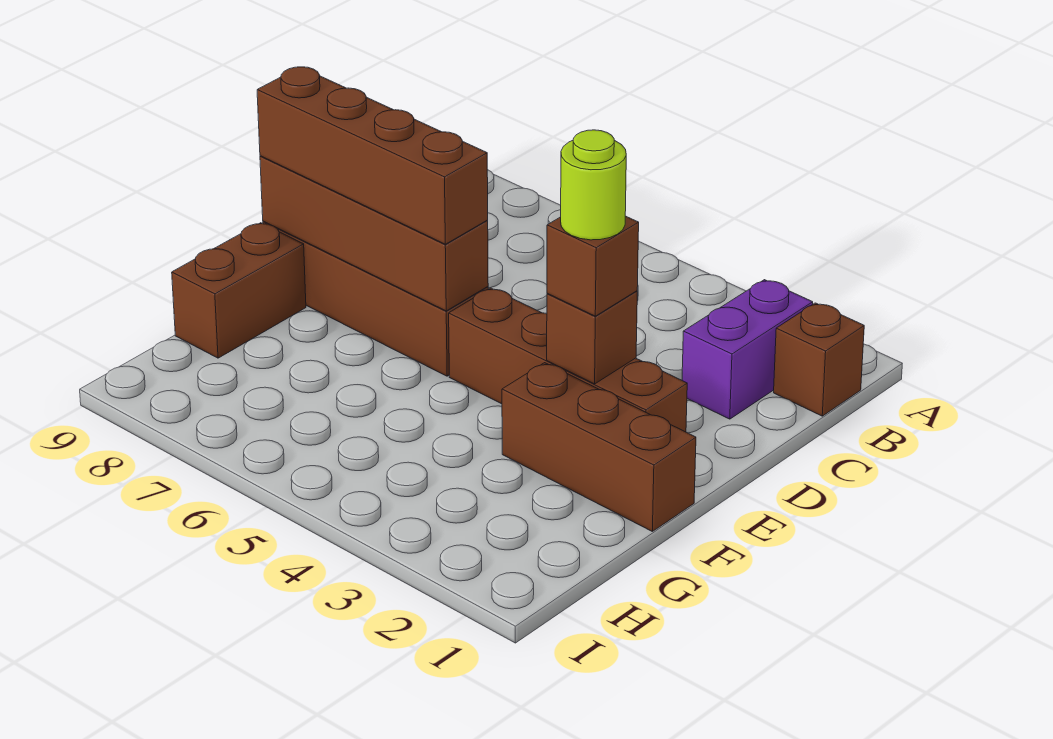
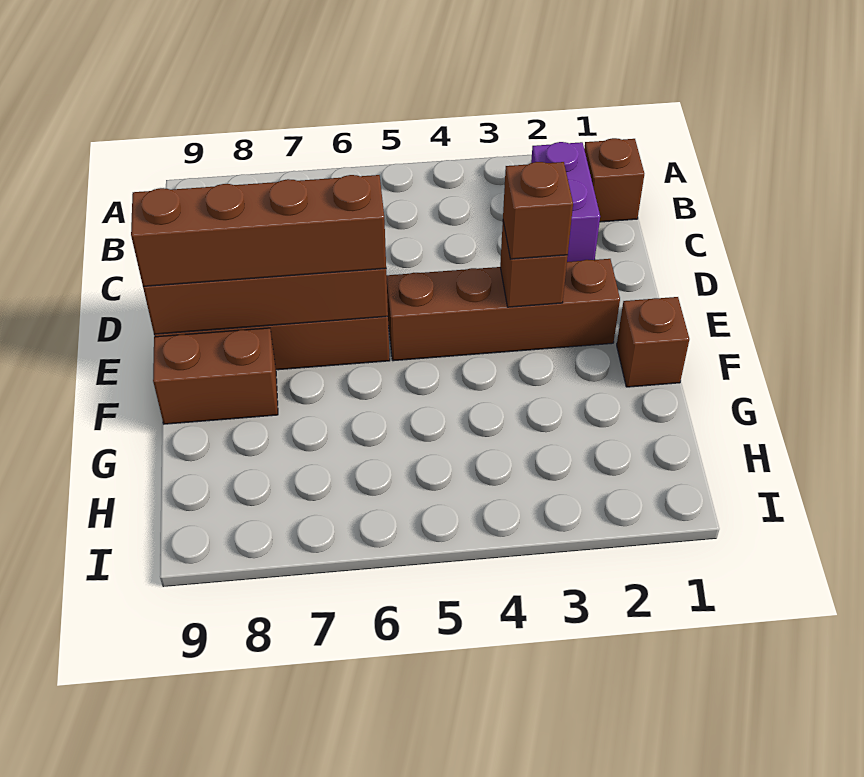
lime 1x1 round brick [561,130,626,240] -> none
brown 1x3 brick [502,363,696,531] -> brown 1x1 brick [617,297,689,387]
brown 1x2 brick [172,223,306,358] -> brown 1x2 brick turned to [153,328,278,424]

